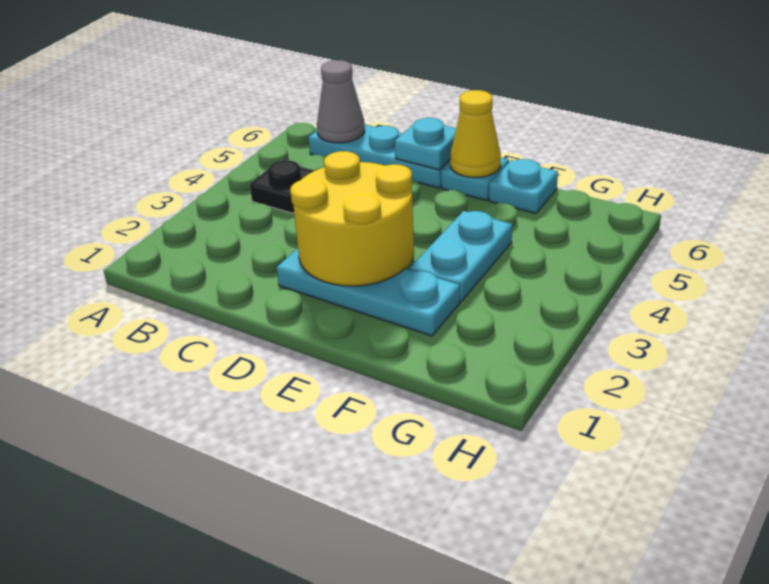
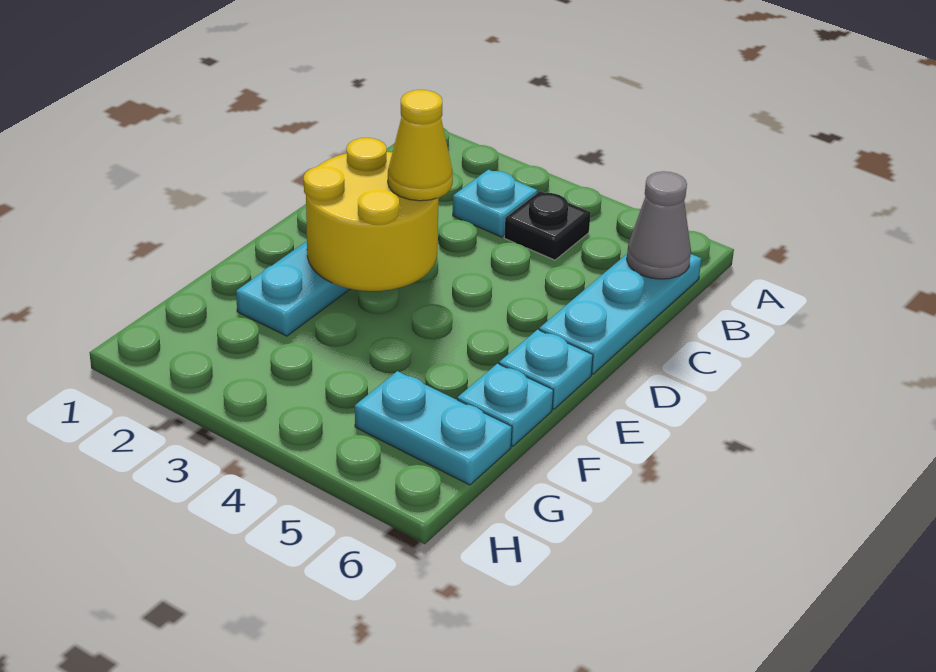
cyan 1x1 plate [395,118,456,170] -> cyan 1x1 plate moved to [453,170,538,237]
yellow 1x1 cone [450,90,501,177] -> yellow 1x1 cone moved to [388,90,453,201]
cyan 1x2 plate [410,211,512,302] -> cyan 1x2 plate moved to [355,371,512,485]

